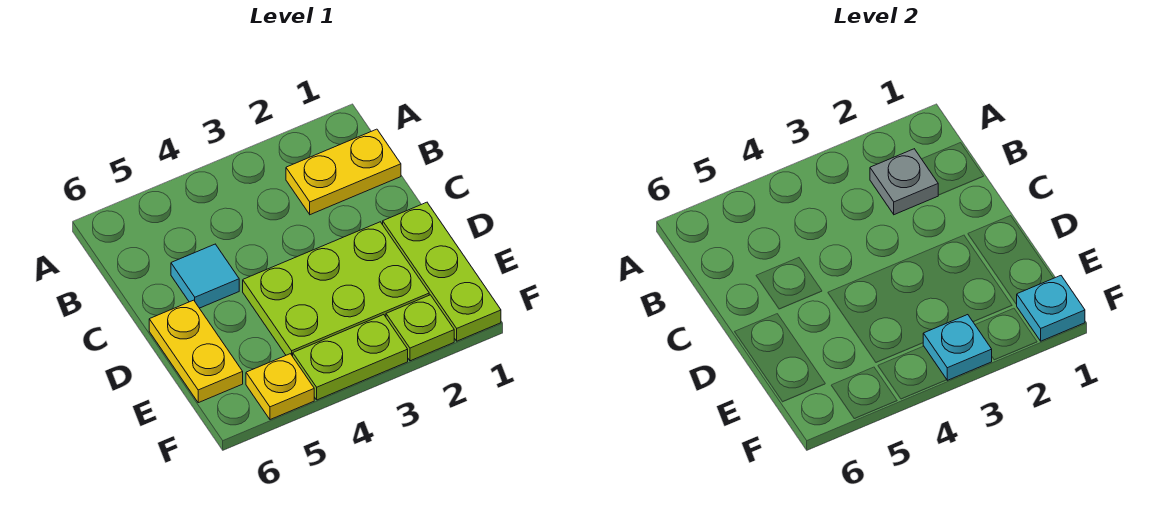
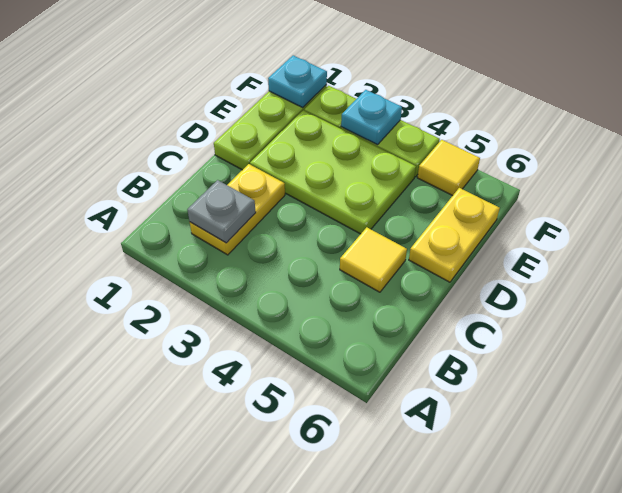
yellow 1x2 plate [286,129,401,215] -> yellow 1x2 plate turned to [190,164,285,255]
cyan 1x1 tile [171,244,239,308] -> yellow 1x1 tile [340,227,407,292]
yellow 1x1 plate [246,354,314,420] -> yellow 1x1 tile [417,140,480,196]

